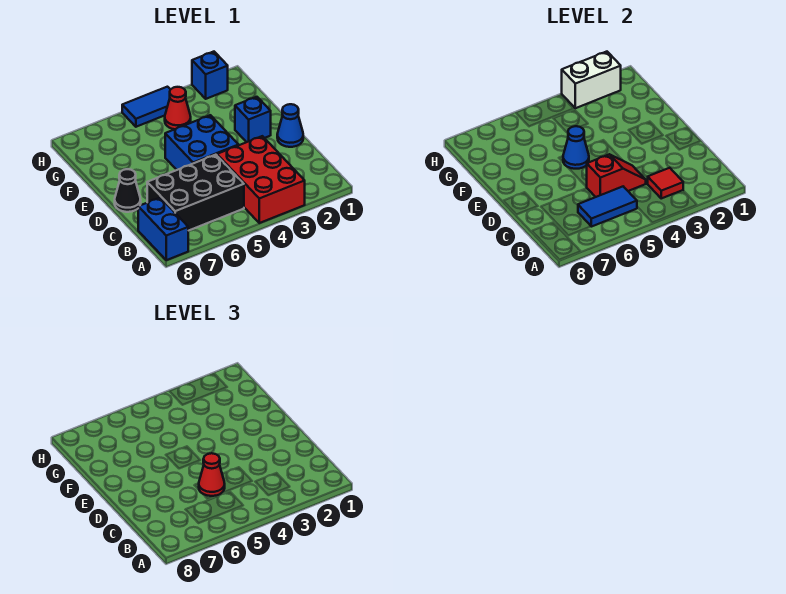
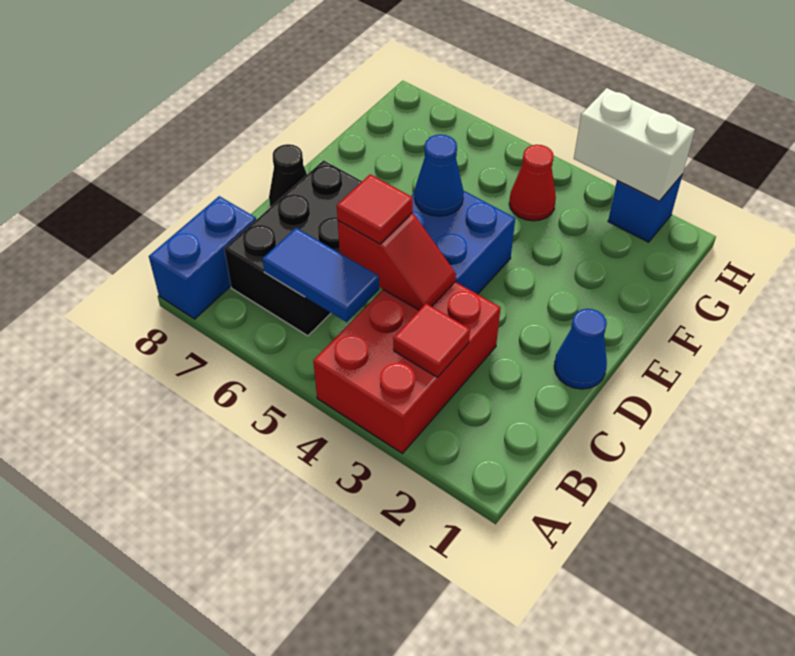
black 2x3 brick [147,155,244,231] -> black 2x3 brick turned to [224,160,362,336]
red 1x1 cone [199,453,225,496] -> red 1x1 tile [337,174,413,244]
blue 1x1 brick [235,97,271,142] -> none
blue 1x2 tile [122,87,171,127] -> none

